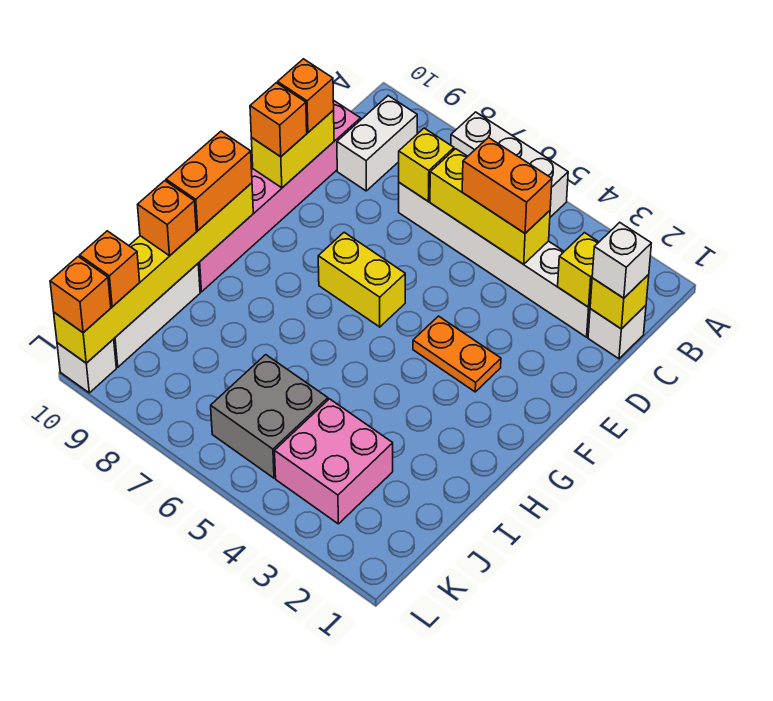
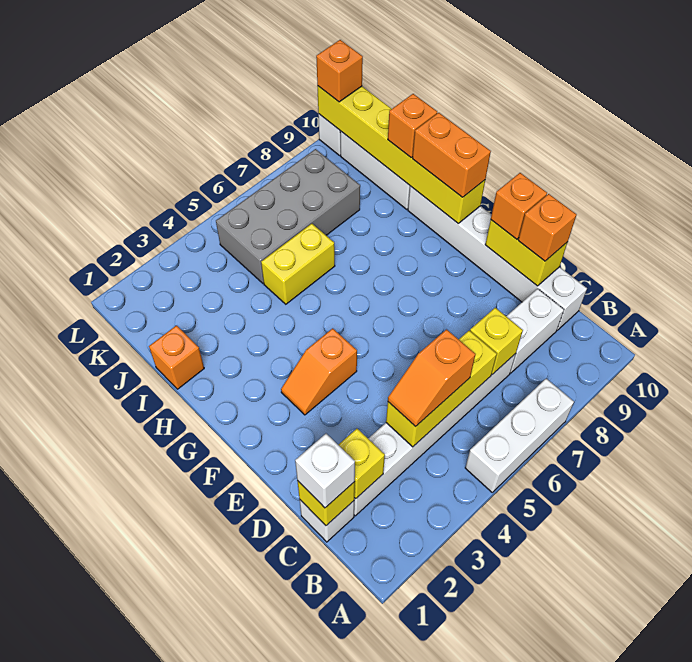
white 1x2 brick [337,96,417,191] -> white 1x2 brick turned to [506,289,564,373]
orange 1x2 brick [462,137,552,233] -> orange 1x2 slope [388,329,476,427]
pink 1x6 brick [198,100,361,292] -> white 1x6 brick [408,186,587,330]
orange 1x2 plate [413,316,501,392] -> orange 1x2 slope [281,328,357,415]
yellow 1x2 brick [318,232,405,327] -> yellow 1x2 brick moved to [261,224,335,304]
pink 2x2 brick [275,399,393,524] -> none
grey 2x2 brick [211,355,328,478] -> grey 2x4 brick [216,149,360,283]
orange 1x1 brick [80,231,140,307] -> orange 1x1 brick moved to [149,325,204,389]

